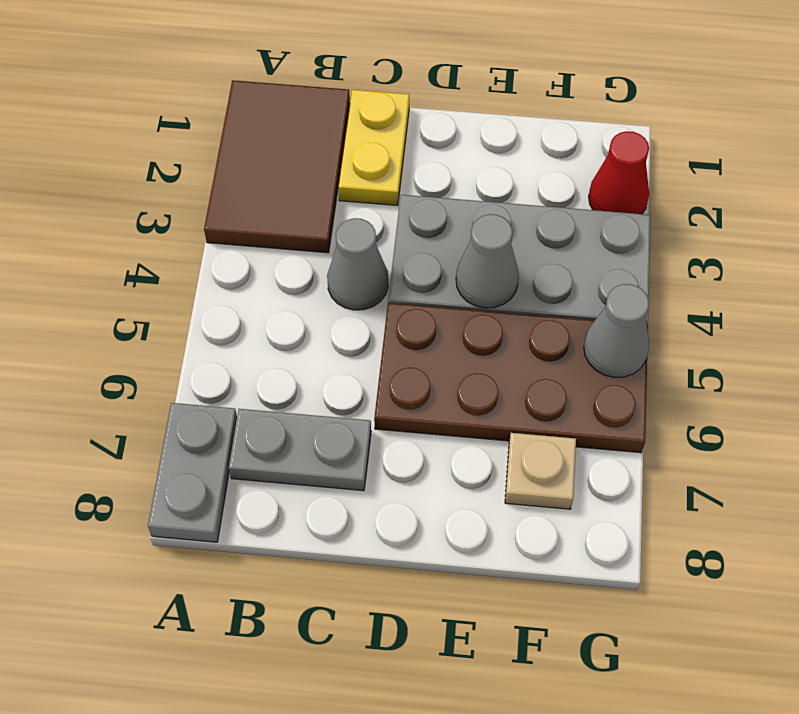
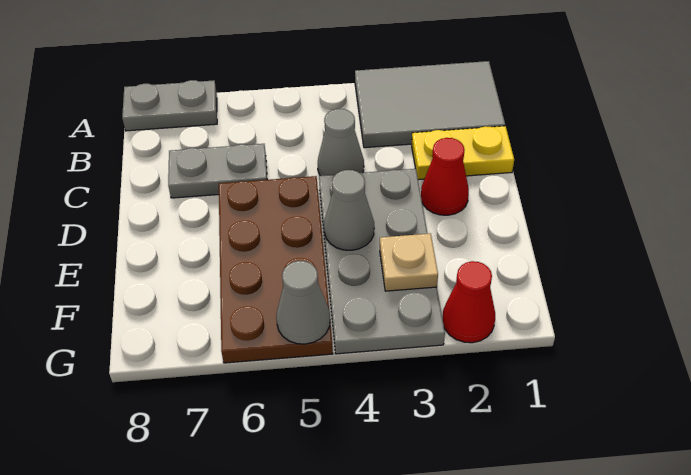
brown 2x3 tile [204,80,350,253] -> grey 2x3 tile [355,61,505,148]
grey 1x2 plate [229,409,371,491] -> grey 1x2 plate turned to [168,144,267,198]
none -> red 1x1 cone [421,138,469,215]
tan 1x1 plate [505,433,576,509] -> tan 1x1 plate moved to [380,233,438,291]

